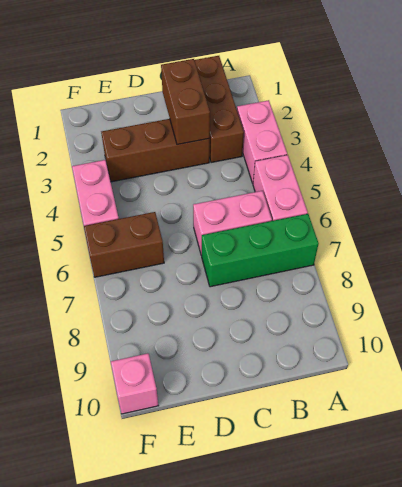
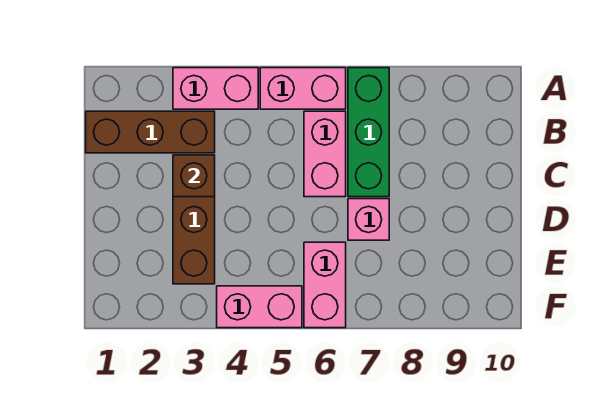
brown 1x2 brick [161,59,210,145] -> brown 1x1 brick [173,155,215,197]
brown 1x2 brick [84,212,164,277] -> pink 1x2 brick [304,242,346,328]
pink 1x1 brick [111,353,159,414] -> pink 1x1 brick moved to [348,199,389,240]

